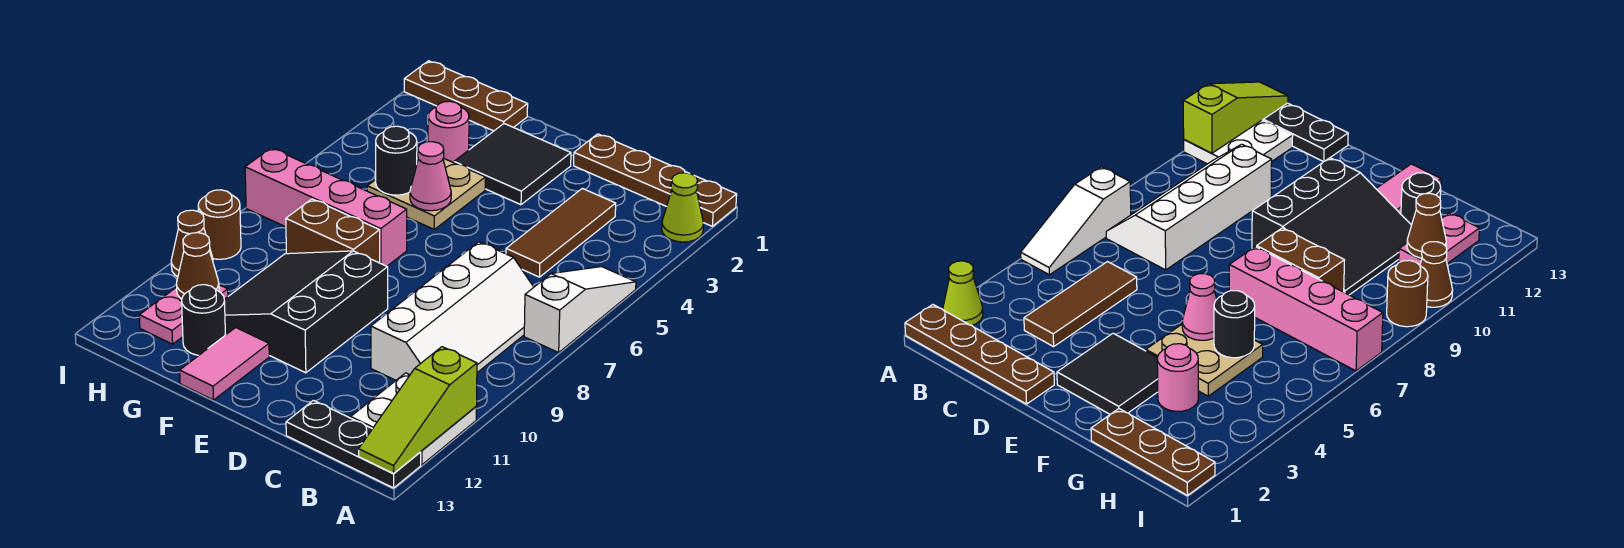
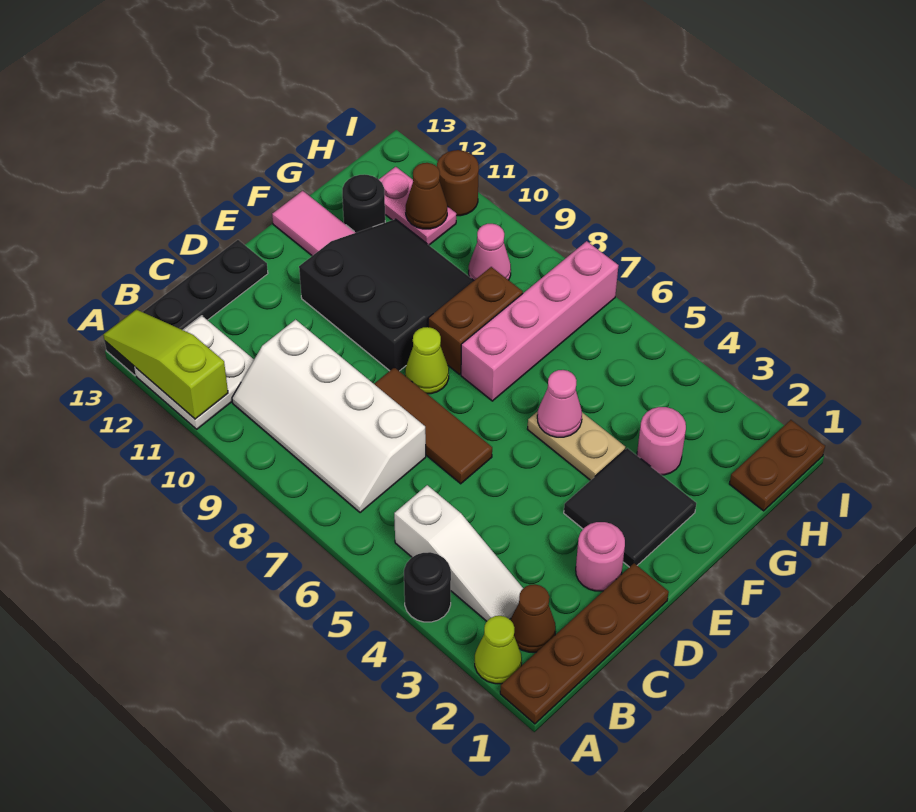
white 1x3 slope [524,267,636,353] -> white 1x3 slope moved to [394,485,523,621]
black 1x3 plate [286,400,421,488] -> black 1x4 plate [105,240,268,376]
brown 1x3 tile [506,188,616,277] -> brown 1x3 tile moved to [374,367,492,484]
none -> pink 1x1 round brick [576,522,625,591]
none -> lime 1x1 cone [405,327,449,394]
tan 2x2 plate [367,148,485,229] -> tan 1x2 plate [527,411,626,480]
brown 1x3 plate [404,61,528,131] -> brown 1x2 plate [729,420,825,511]
black 1x1 round brick [376,126,417,195] -> black 1x1 round brick moved to [404,552,451,622]
none -> pink 1x1 cone [469,224,511,280]
brown 1x1 round brick [198,190,241,259] -> brown 1x1 round brick moved to [437,150,479,216]
brown 1x1 cone [171,210,213,277] -> brown 1x1 cone moved to [511,584,556,652]

